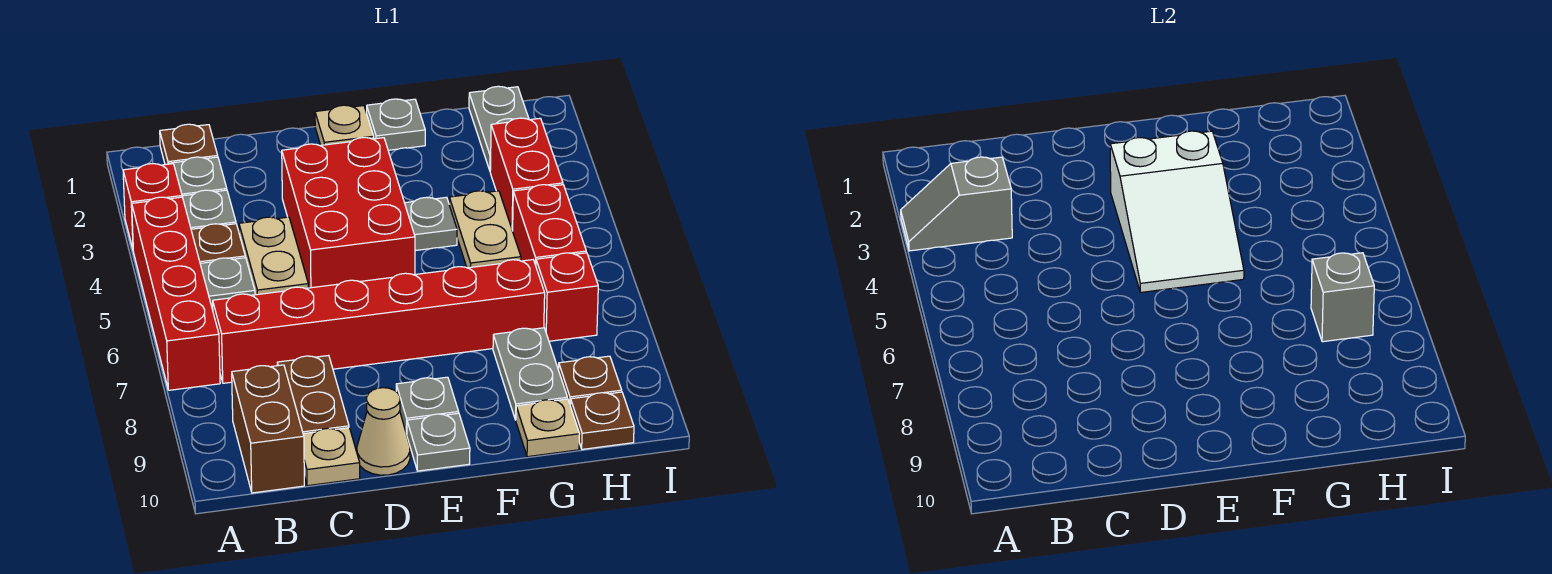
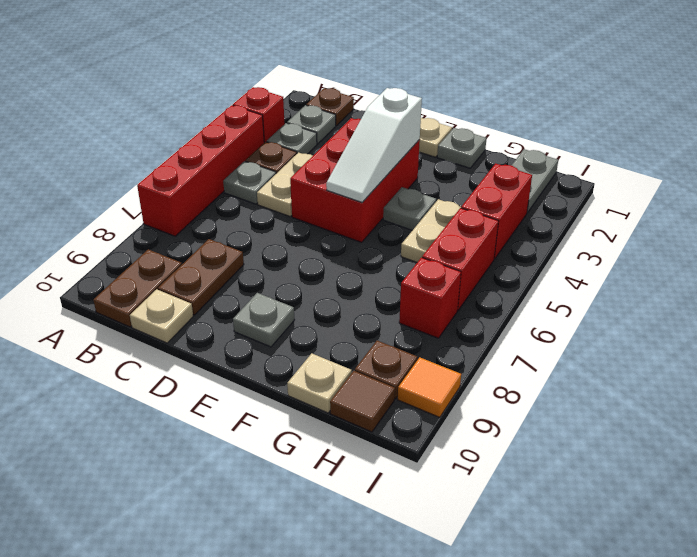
grey 1x2 slope [901,157,1012,251] -> none
red 1x6 brick [213,260,545,383] -> none
brown 1x2 brick [232,365,304,493] -> brown 1x2 plate [93,249,182,327]
tan 1x1 cone [357,388,410,475] -> none
white 2x3 slope [1110,131,1244,292] -> white 1x3 slope [326,88,422,203]
grey 1x1 plate [407,413,470,471] -> none
grey 1x2 plate [493,328,567,420] -> none
grey 1x1 brick [1311,253,1374,342] -> none
brown 1x1 plate [570,392,634,449] -> brown 1x1 tile [330,371,395,432]
none -> orange 1x1 tile [398,357,461,417]

